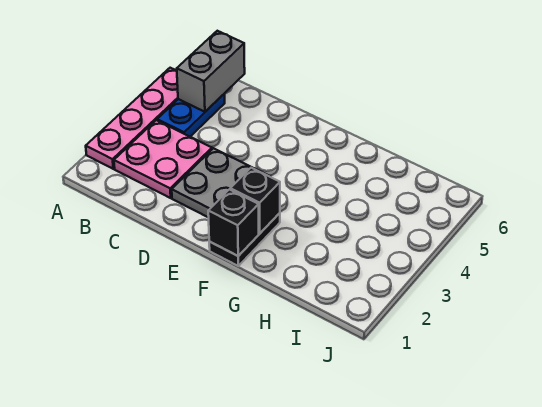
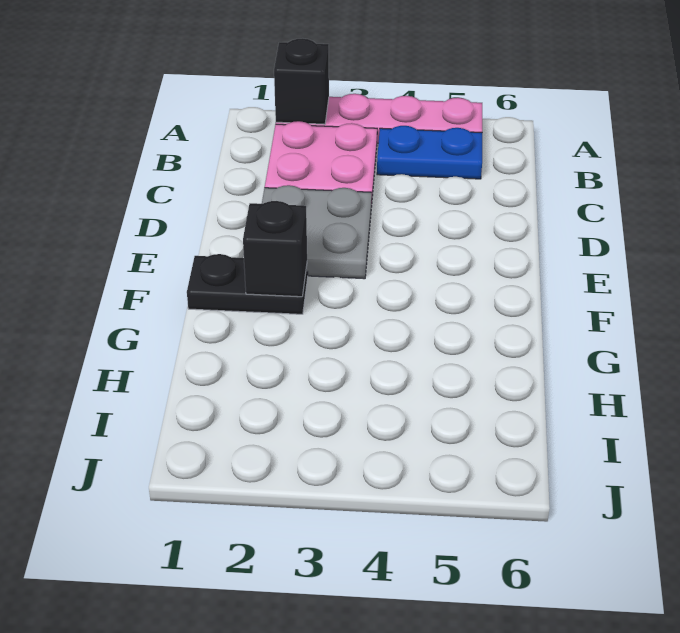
grey 1x2 brick [177,31,245,112] -> none
black 1x1 brick [208,189,259,256] -> black 1x1 brick moved to [274,38,329,124]

